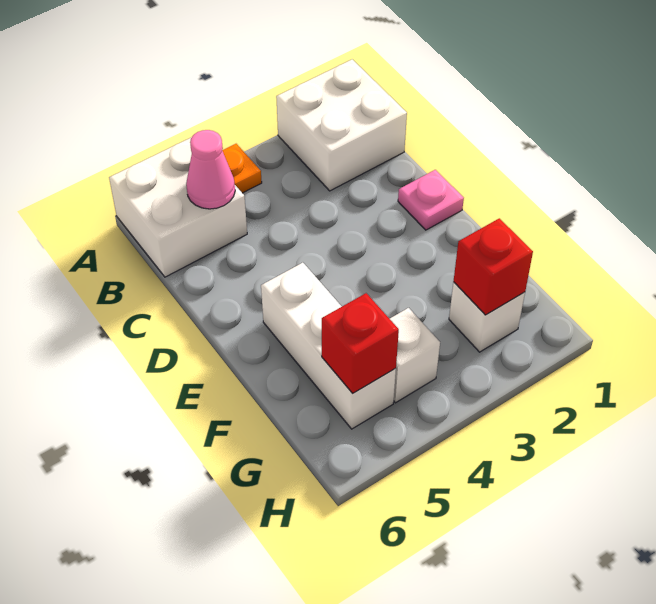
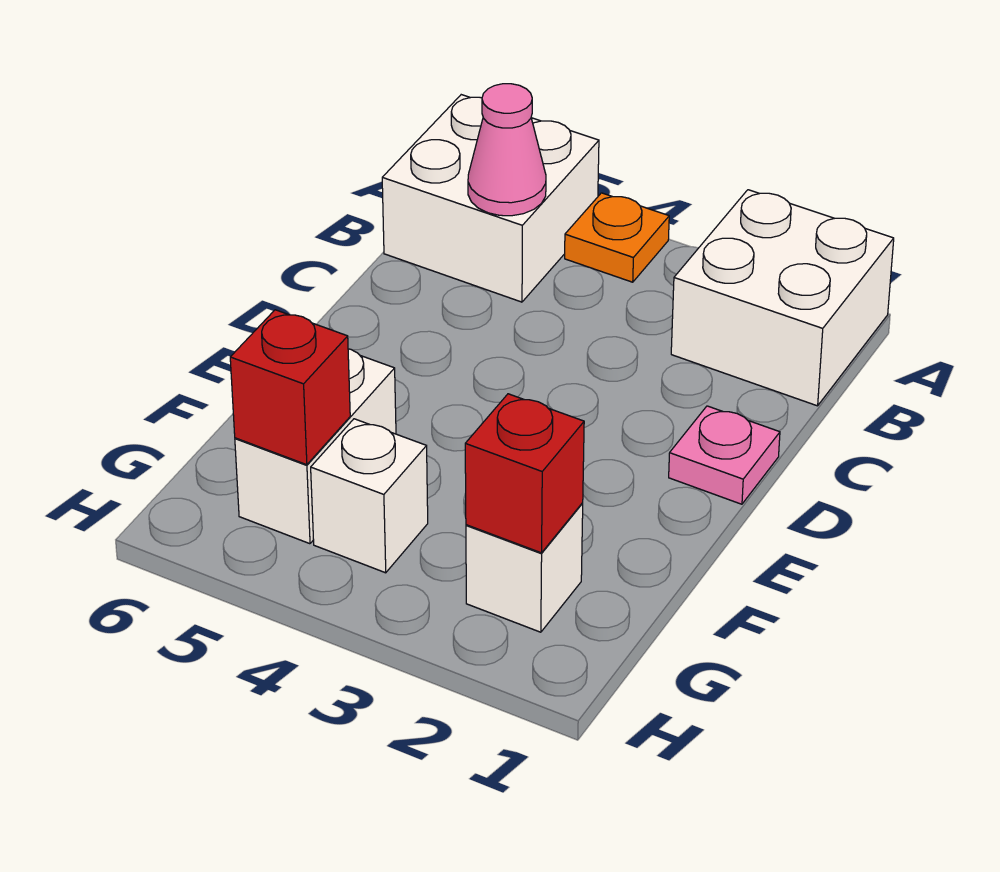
white 1x3 brick [261,263,396,429] -> white 1x2 brick [235,349,396,544]

